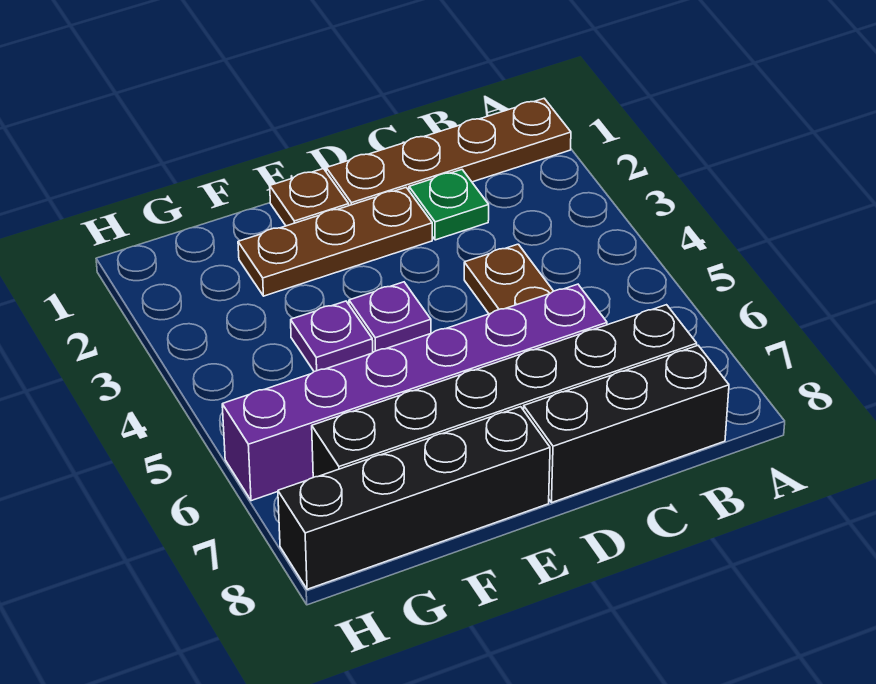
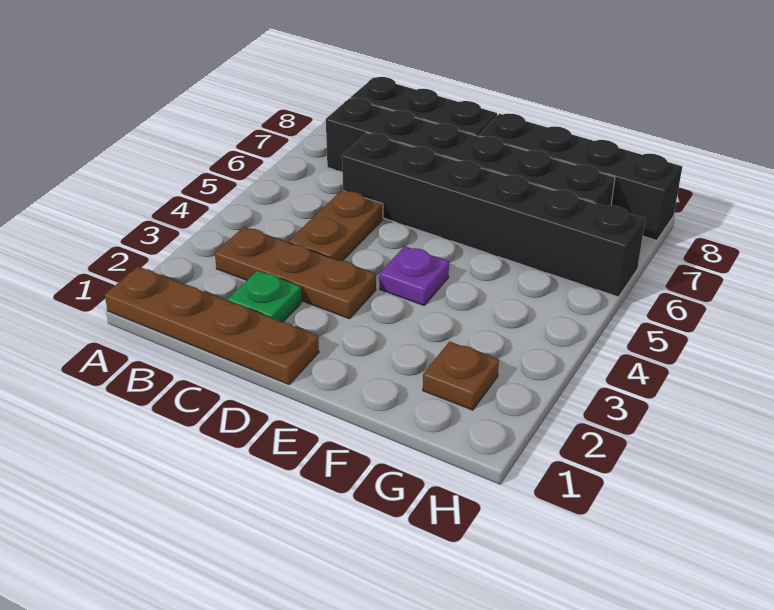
purple 1x6 brick [222,284,607,501] -> black 1x6 brick [342,133,645,297]
brown 1x3 plate [238,188,432,296] -> brown 1x3 plate moved to [215,227,376,319]
brown 1x1 plate [270,169,349,226] -> brown 1x1 plate moved to [423,342,499,410]
purple 1x1 plate [291,301,373,372] -> none

